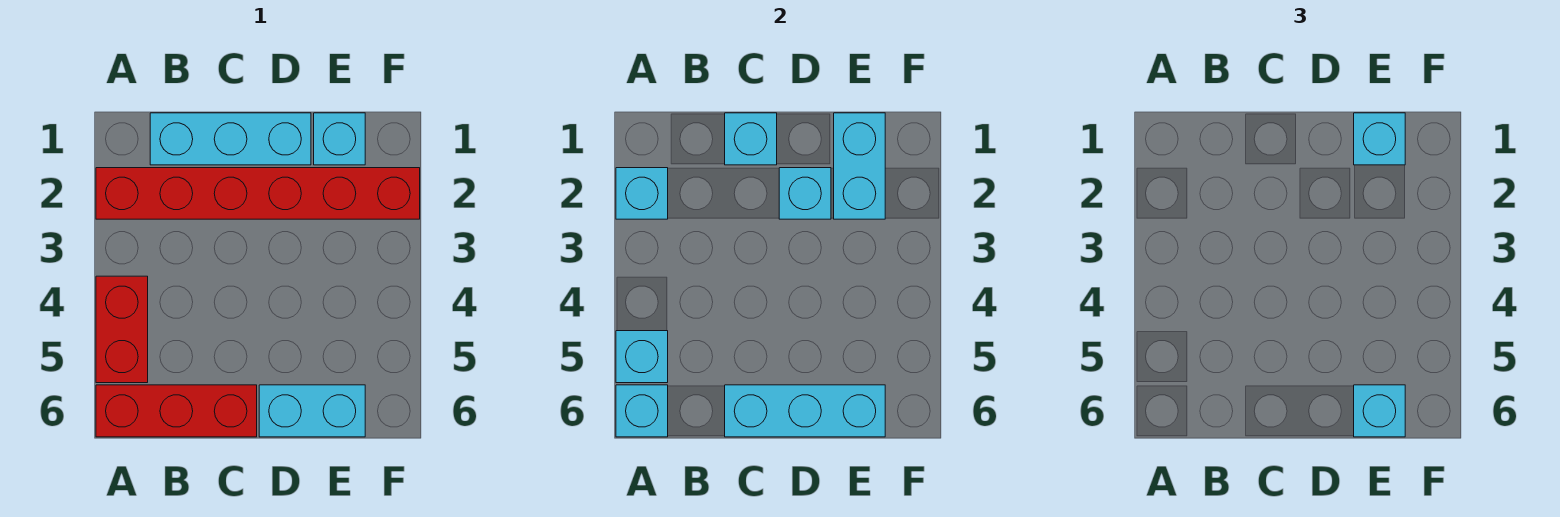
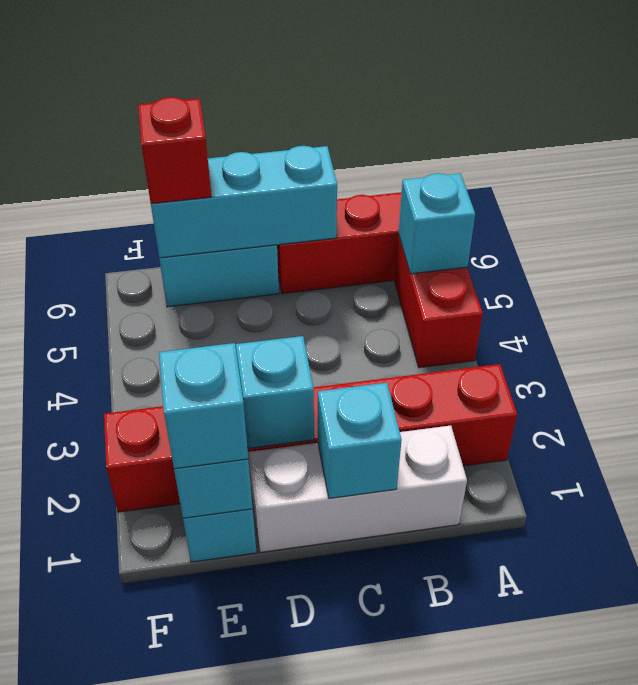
cyan 1x1 brick [616,168,668,219] -> none
cyan 1x1 brick [616,385,668,437] -> none
cyan 1x3 brick [150,113,311,165] -> white 1x3 brick [248,425,467,552]
cyan 1x1 brick [1354,385,1405,437] -> red 1x1 brick [138,97,211,204]

